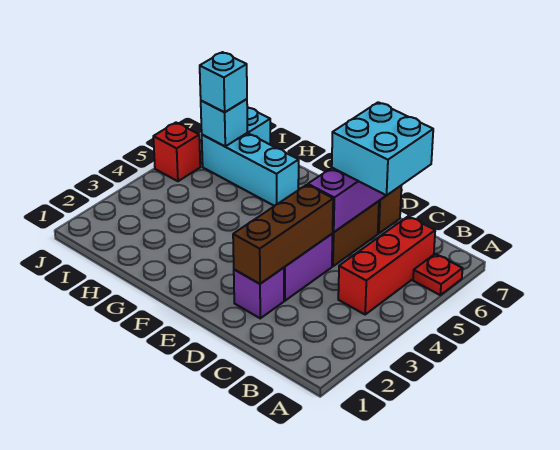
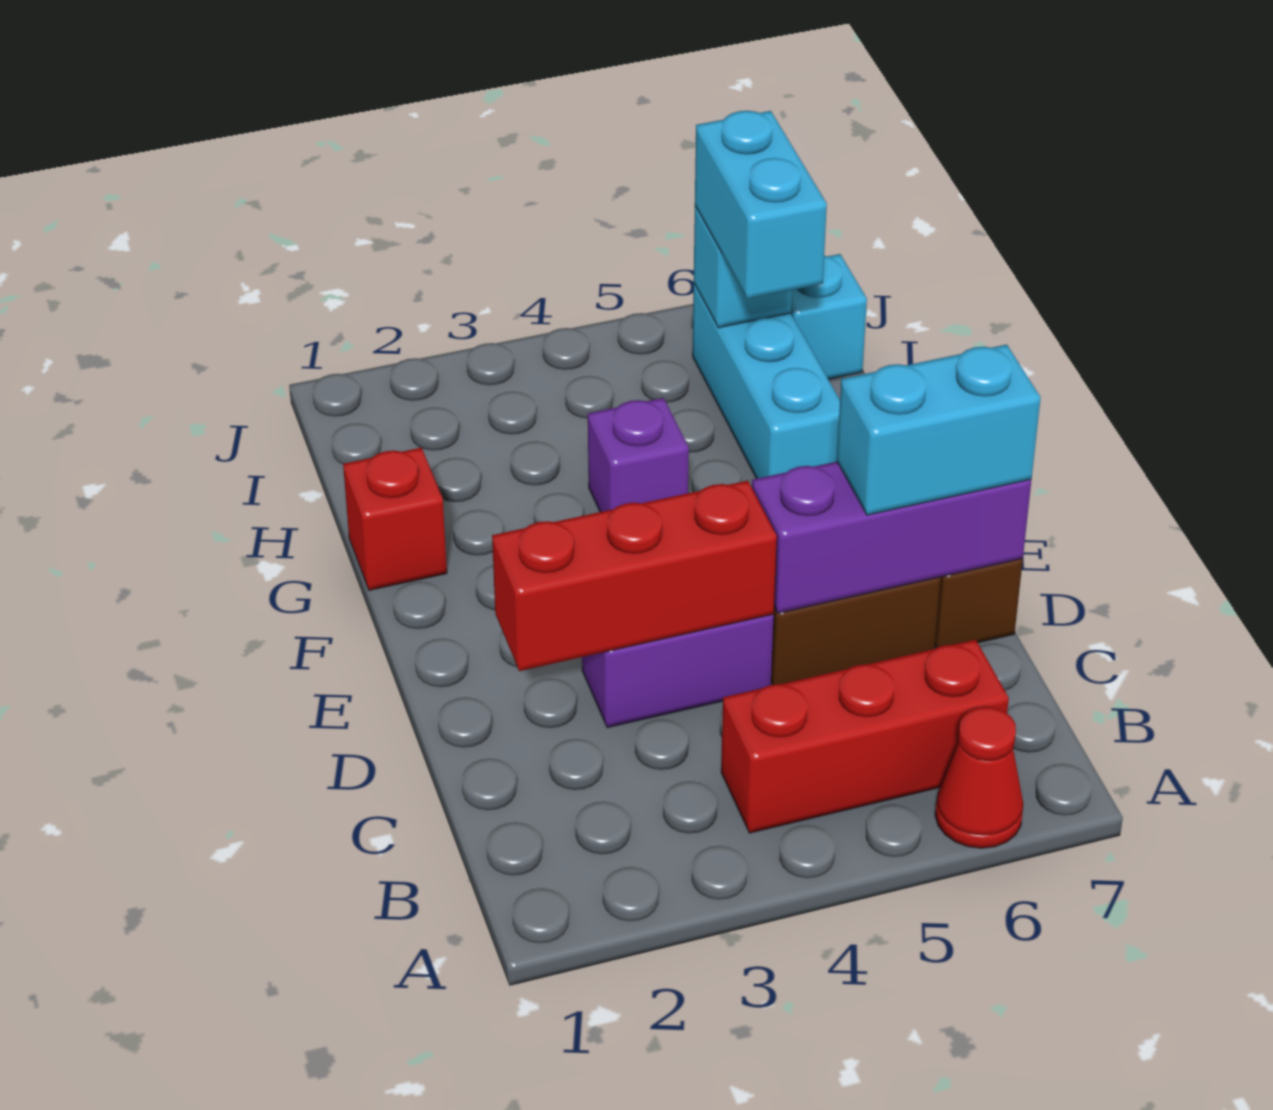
red 1x1 plate [413,254,463,295] -> red 1x1 cone [935,707,1023,848]
cyan 2x2 brick [332,102,433,196] -> cyan 1x2 brick [837,345,1041,515]
purple 1x1 brick [234,268,284,318] -> purple 1x1 brick moved to [588,398,689,512]
brown 1x3 brick [233,185,333,284] -> red 1x3 brick [492,481,777,671]
cyan 1x1 brick [200,52,247,112] -> cyan 1x2 brick [695,111,827,299]
red 1x1 brick [153,123,200,181] -> red 1x1 brick moved to [343,448,447,590]

